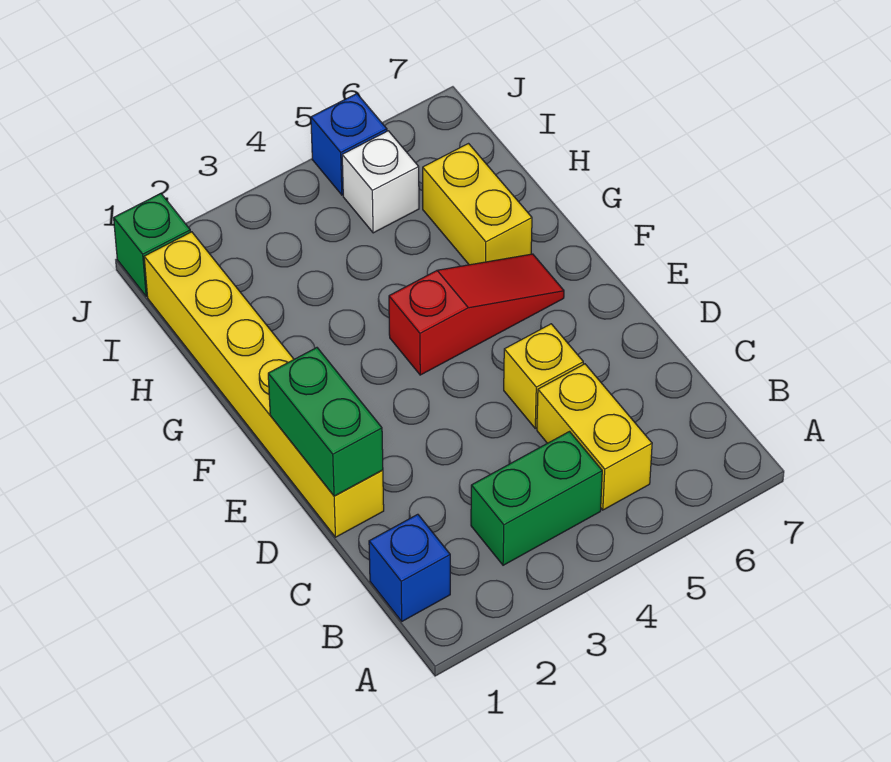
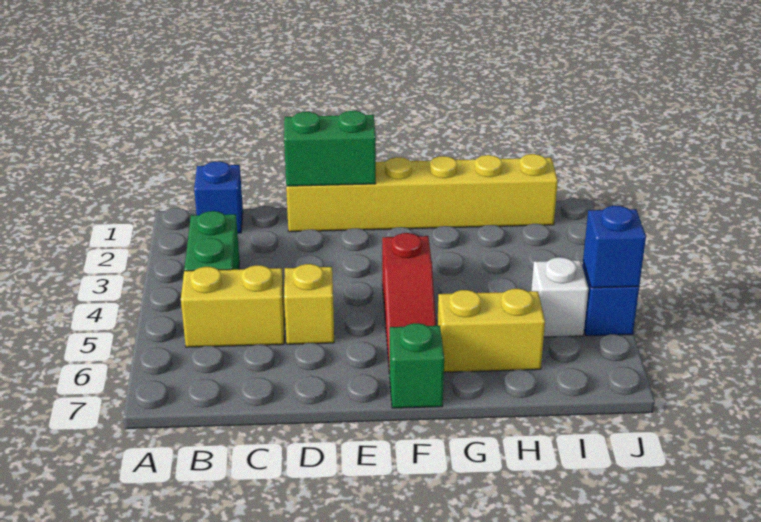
green 1x1 brick [114,194,190,296] -> green 1x1 brick moved to [390,323,444,408]
none -> blue 1x1 brick [583,206,646,288]

